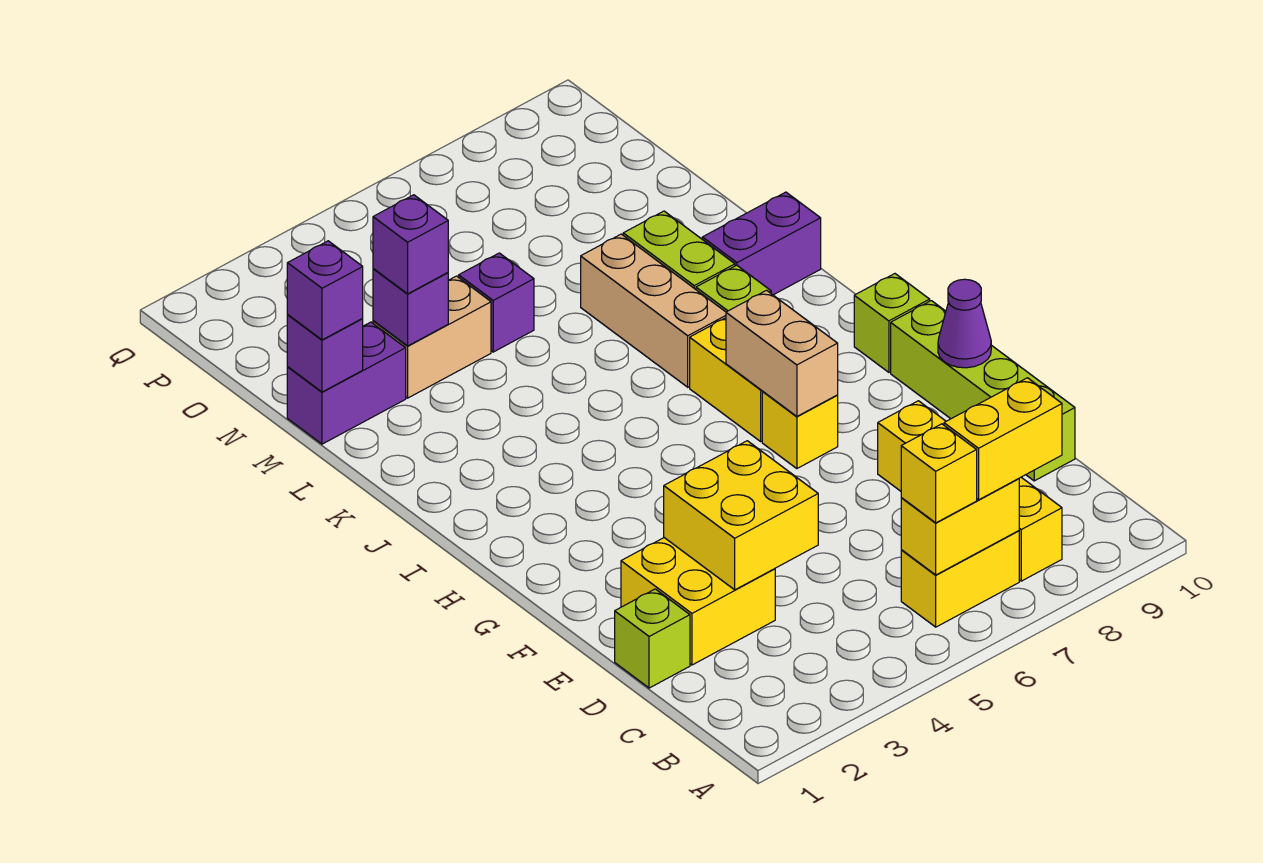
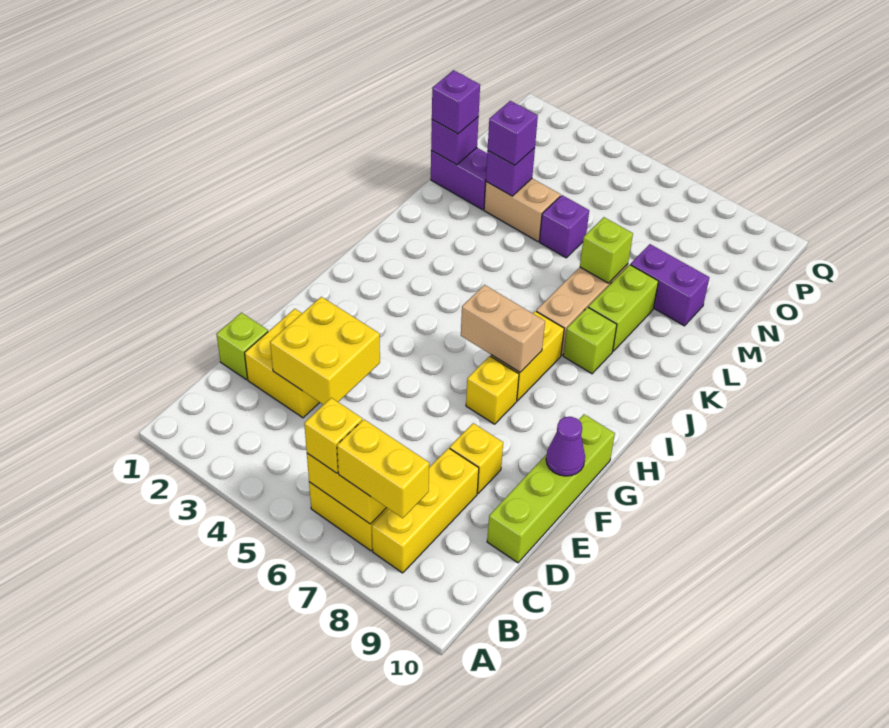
tan 1x2 brick [726,290,838,416] -> tan 1x2 brick turned to [461,285,545,372]
lime 1x1 brick [854,274,930,372] -> lime 1x1 brick moved to [580,217,633,283]
purple 1x2 brick [702,192,821,295] -> purple 1x2 brick moved to [630,244,709,326]

